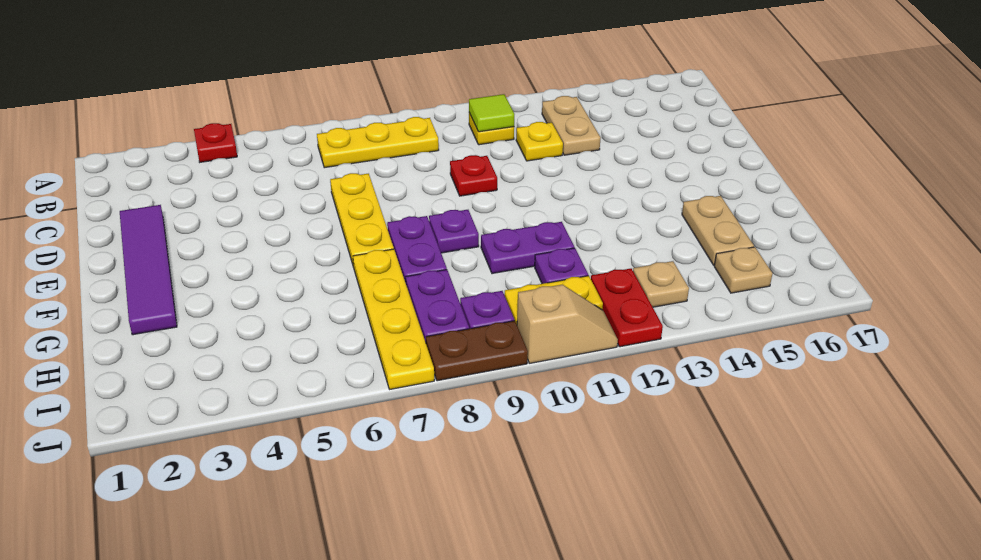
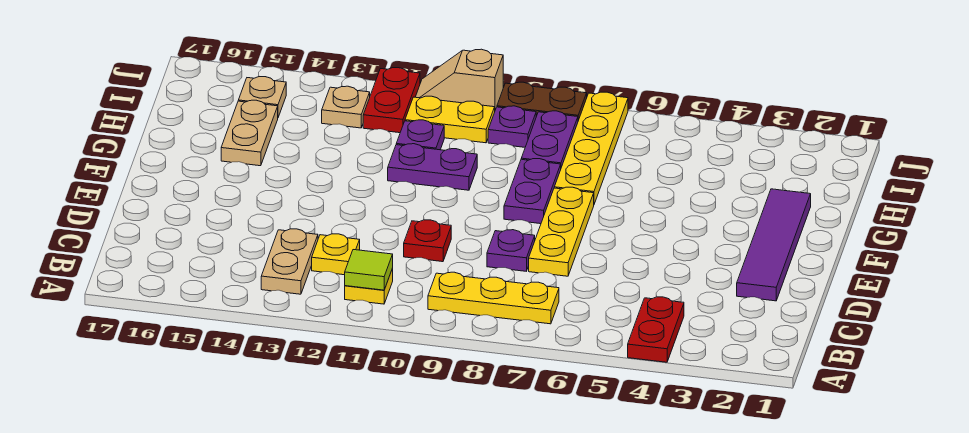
red 1x1 plate [194,123,237,162] -> red 1x2 plate [628,297,684,362]
purple 1x1 plate [429,210,479,253] -> purple 1x1 plate moved to [487,230,535,271]

